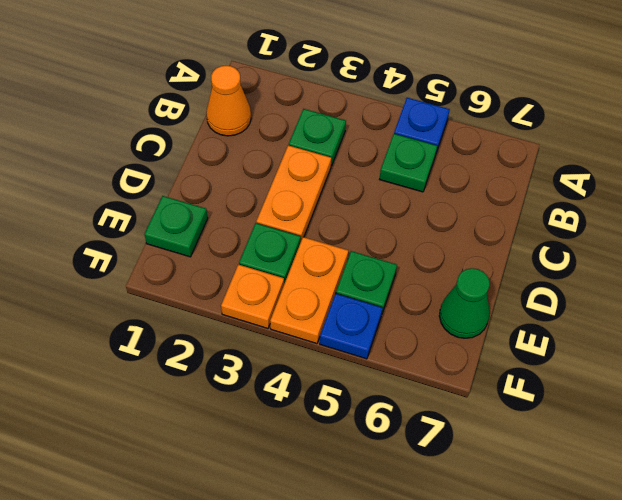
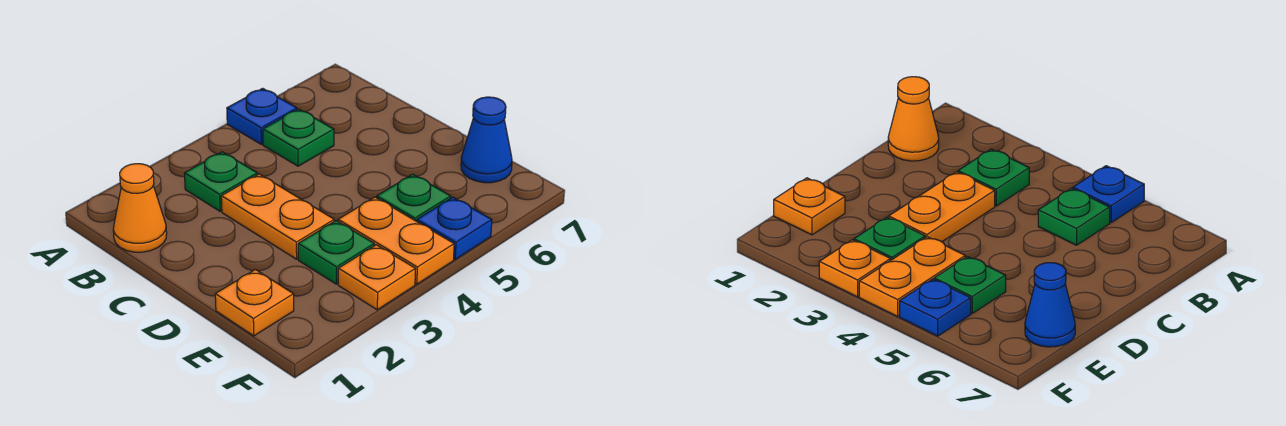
green 1x1 plate [144,196,208,257] -> orange 1x1 plate [215,269,294,336]
green 1x1 cone [439,268,490,338] -> blue 1x1 cone [461,97,512,183]

